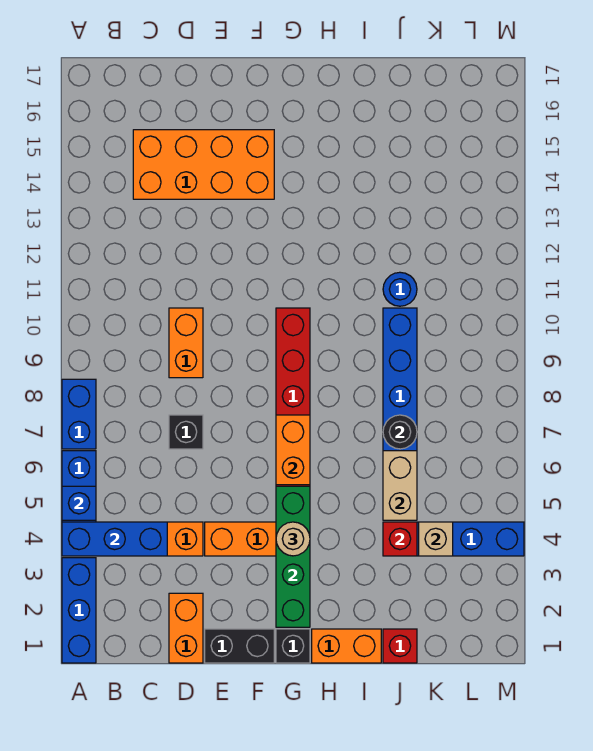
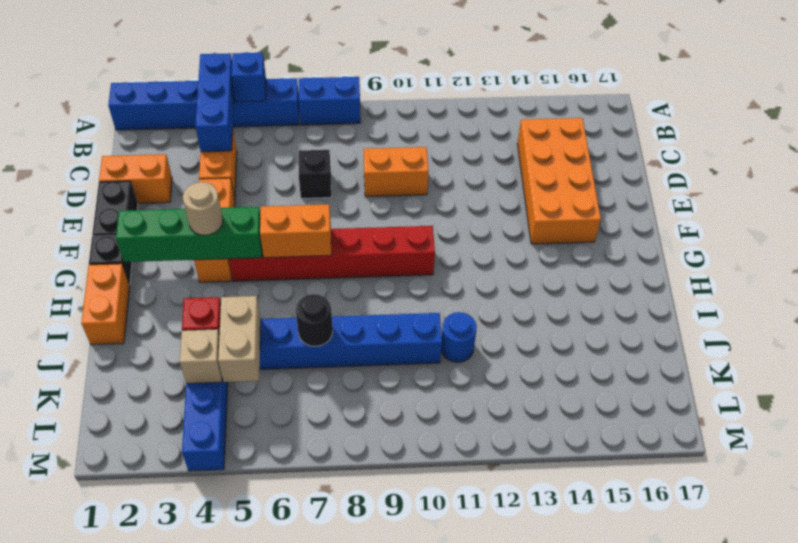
red 1x1 brick [383,629,417,663] -> none
tan 1x2 brick [383,451,417,520] -> tan 1x2 brick turned to [218,296,261,382]

